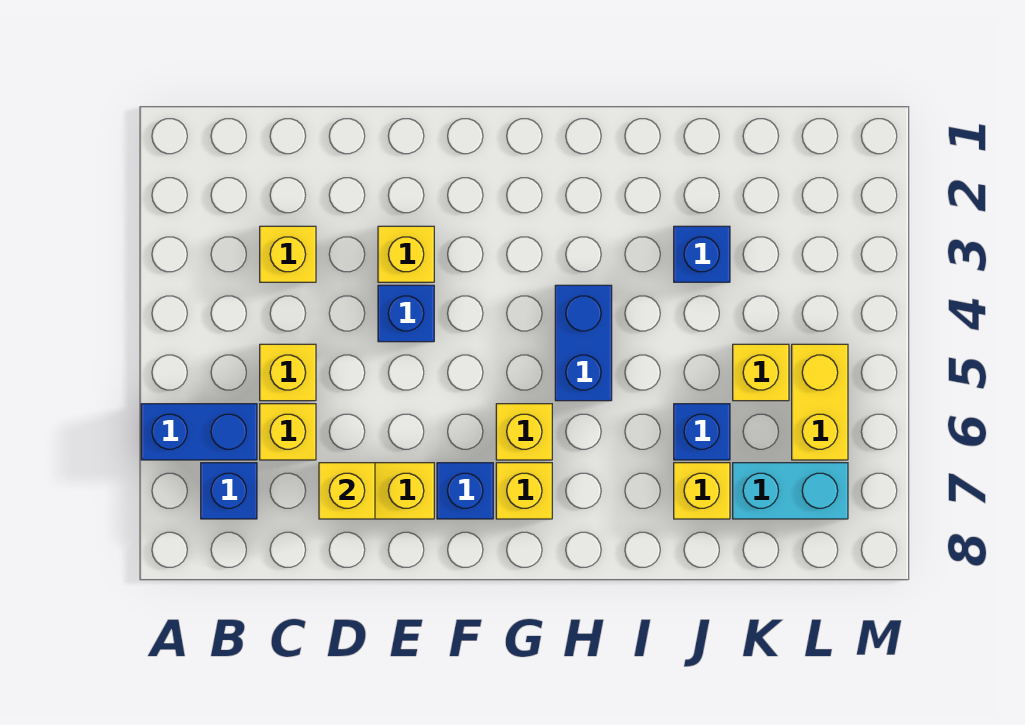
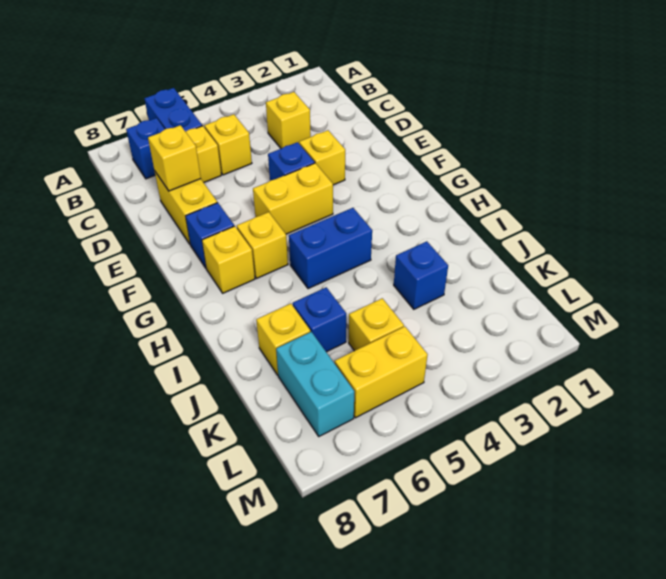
none -> yellow 1x2 brick [253,163,333,234]

